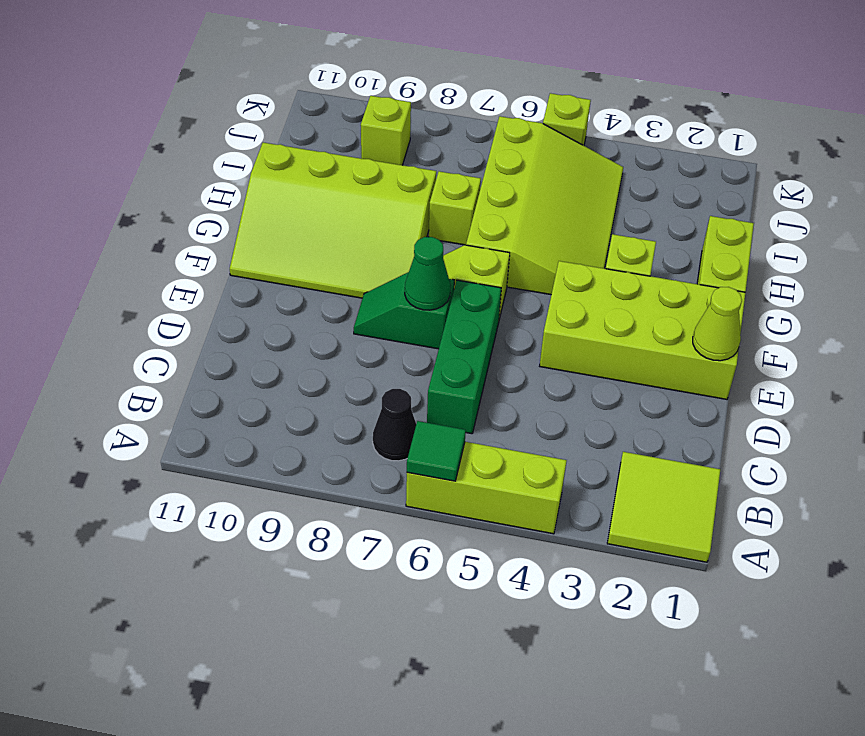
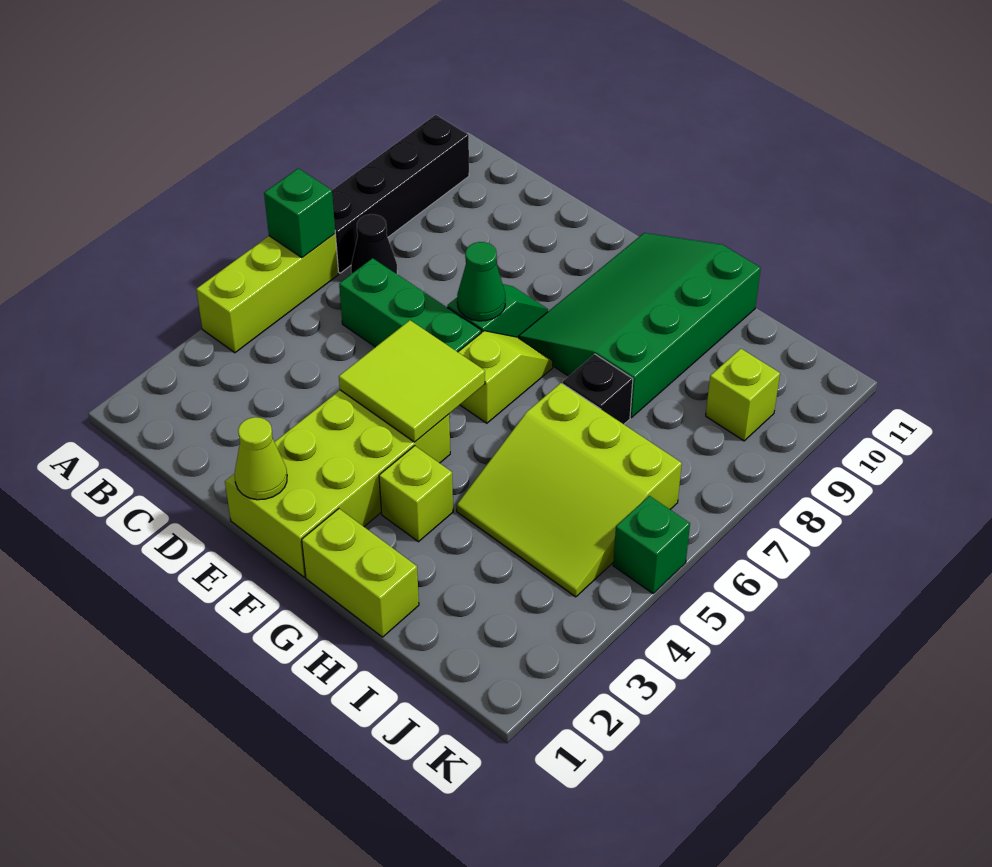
lime 2x2 tile [607,452,720,562] -> lime 2x2 tile moved to [339,320,485,442]
green 1x1 tile [407,421,466,481] -> green 1x1 brick [264,168,335,258]
none -> black 1x4 brick [332,115,469,273]
lime 3x4 slope [230,143,436,298] -> green 3x4 slope [519,233,761,418]
lime 3x4 slope [466,116,623,295] -> lime 3x3 slope [457,383,682,597]
lime 1x1 brick [429,171,481,245] -> black 1x1 brick [562,354,633,424]
lime 1x1 brick [543,93,591,146] -> green 1x1 brick [613,496,690,593]

